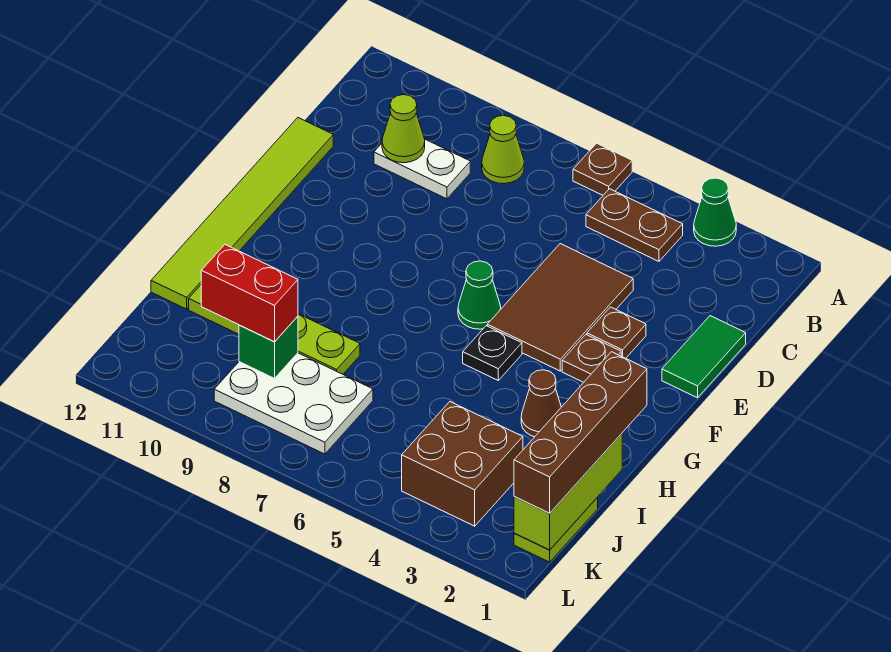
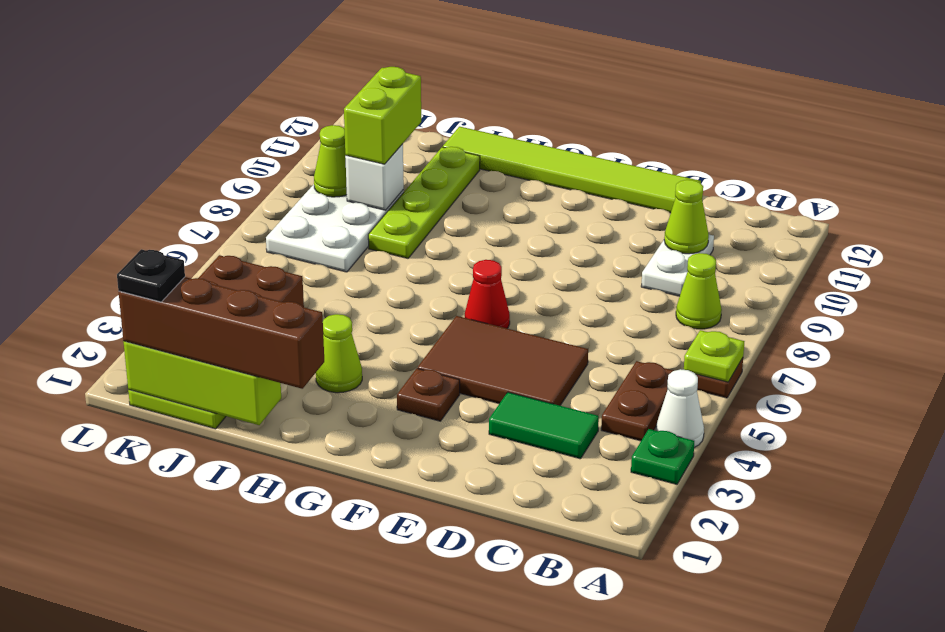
green 1x1 cone [694,178,736,246] -> green 1x1 plate [631,429,694,484]
none -> white 1x1 cone [656,369,704,447]
none -> lime 1x1 plate [684,330,744,382]
green 1x2 tile [662,316,746,398] -> green 1x2 tile moved to [489,392,599,459]
brown 1x1 plate [587,307,646,358] -> none
green 1x1 cone [458,261,501,329] -> red 1x1 cone [465,260,510,328]
black 1x1 plate [463,326,522,380] -> black 1x1 plate moved to [117,249,185,302]
brown 1x1 cone [521,370,561,437] -> lime 1x1 cone [316,314,362,393]
green 1x1 brick [239,316,298,378] -> white 1x1 brick [345,144,404,210]
red 1x2 brick [201,245,298,342] -> lime 1x2 brick [344,67,421,164]
none -> lime 1x1 cone [314,125,347,197]

